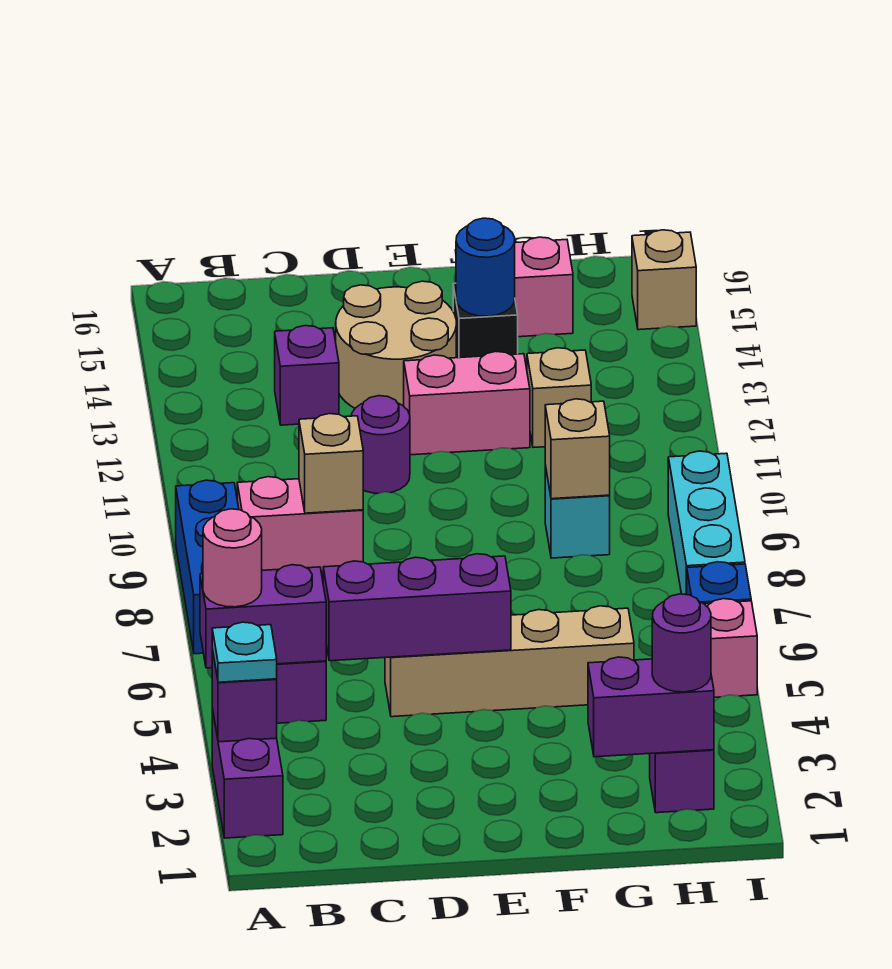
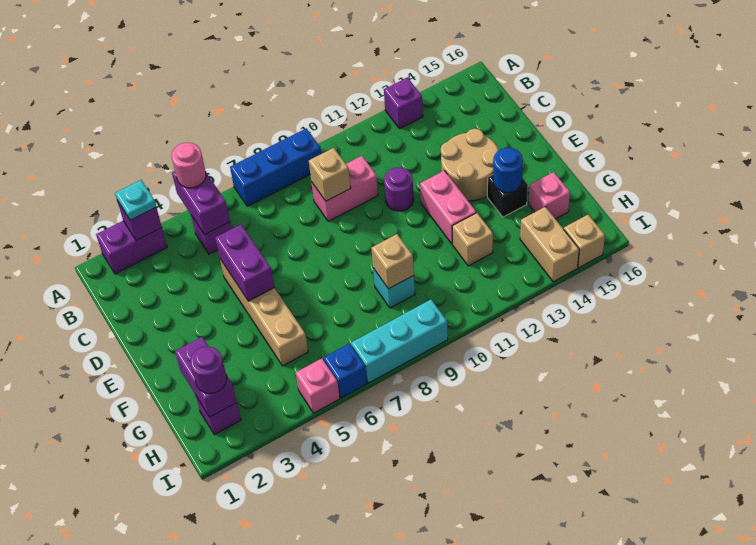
pink 1x2 brick [237,477,363,572] -> pink 1x2 brick turned to [312,156,378,221]
purple 1x3 brick [323,554,511,661] -> purple 1x2 brick [215,224,274,301]
purple 1x1 brick [275,326,339,425] -> purple 1x1 brick moved to [384,77,423,129]
none -> tan 1x2 brick [520,207,579,282]

